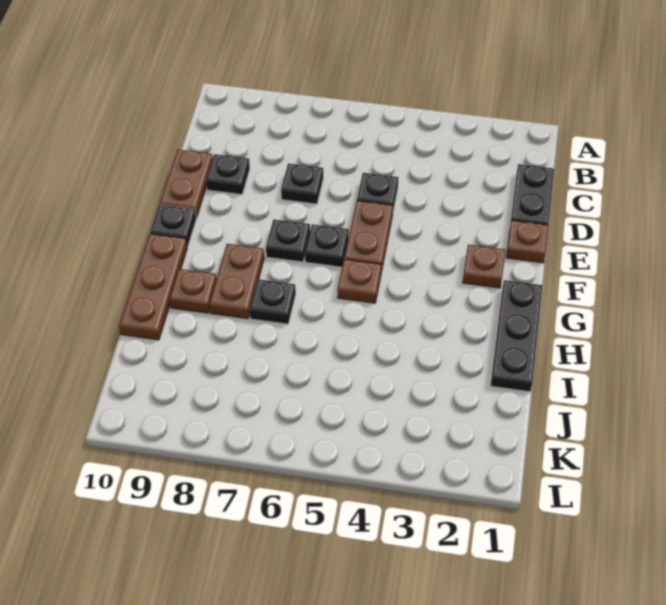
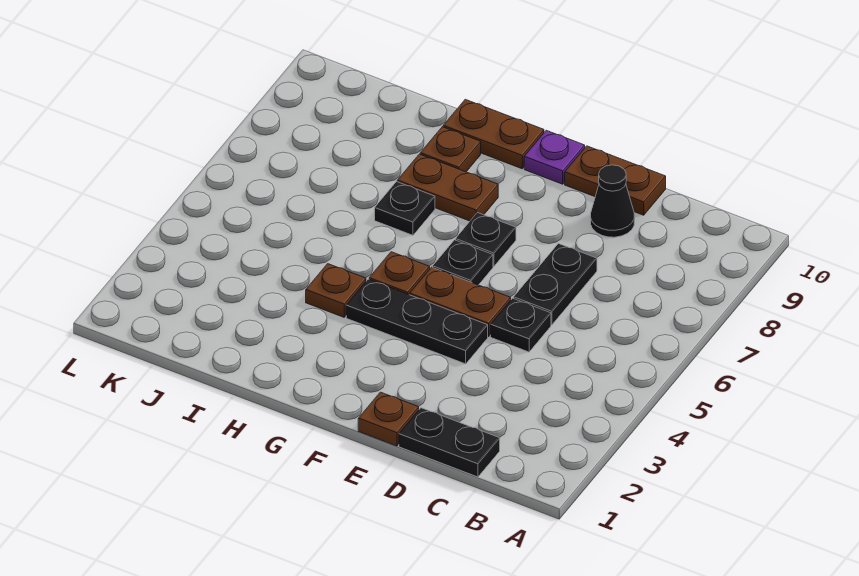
black 1x1 plate [281,163,324,204] -> black 1x2 plate [514,244,597,325]
black 1x1 plate [206,154,250,194] -> black 1x1 cone [591,165,635,237]
brown 1x1 plate [463,245,505,288] -> brown 1x1 plate moved to [306,264,366,317]
black 1x1 plate [150,205,196,247] -> purple 1x1 plate [524,130,585,184]
black 1x3 plate [490,280,542,392] -> black 1x3 plate moved to [346,279,488,364]
brown 1x3 plate [119,234,187,340] -> brown 1x2 plate [443,99,544,169]

